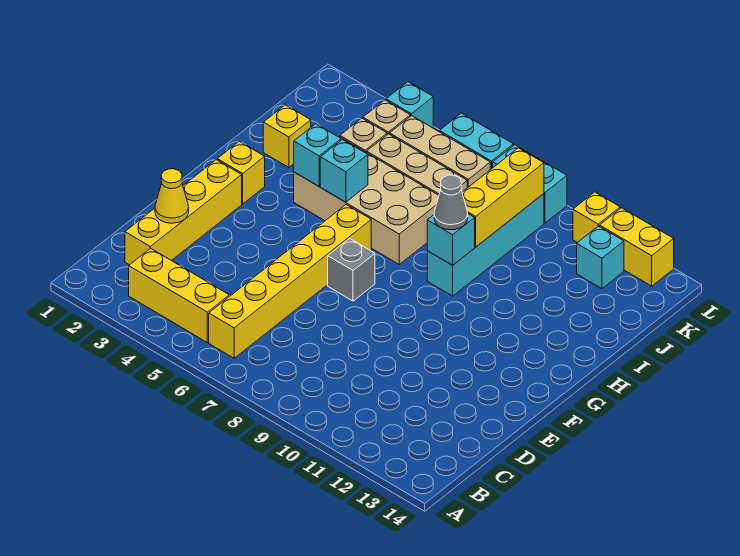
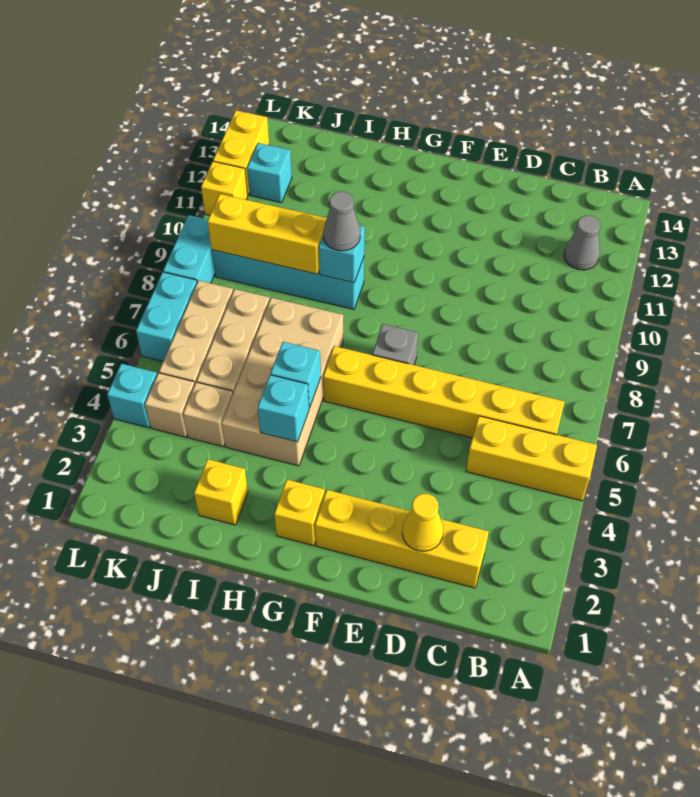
yellow 1x3 brick [129,248,229,343] -> yellow 1x3 brick turned to [466,416,597,501]
none -> grey 1x1 cone [564,215,600,270]

